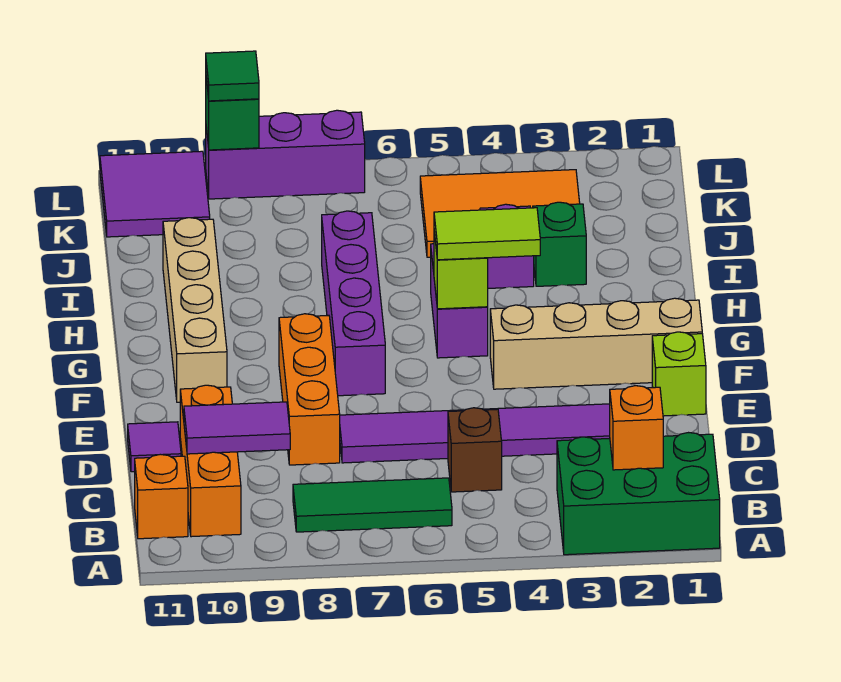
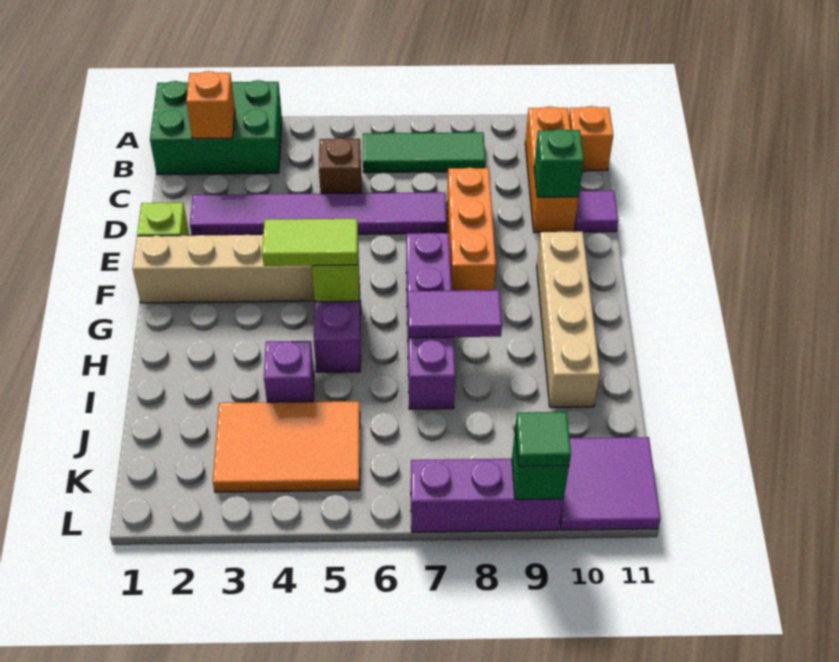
purple 1x2 tile [184,402,290,454] -> purple 1x2 tile moved to [408,290,502,338]
green 1x1 brick [533,202,586,286] -> green 1x1 brick moved to [534,129,584,197]

